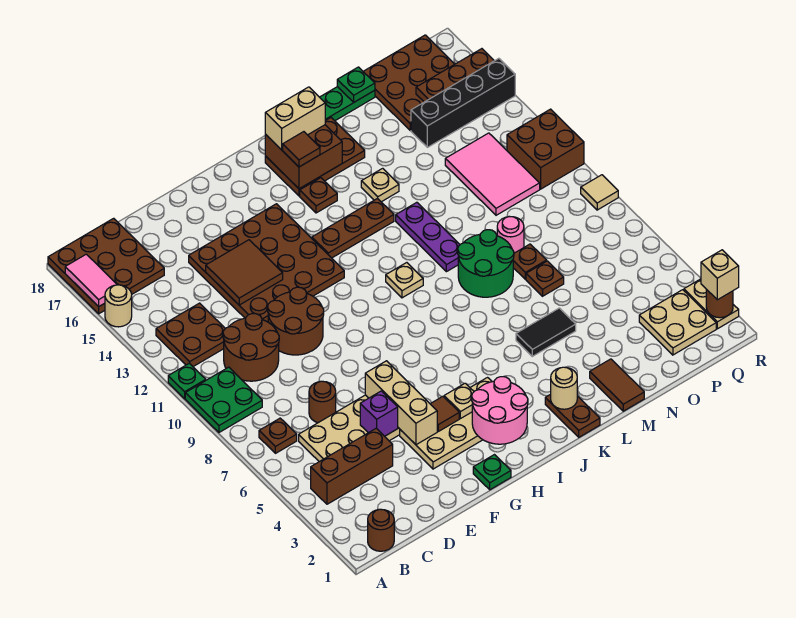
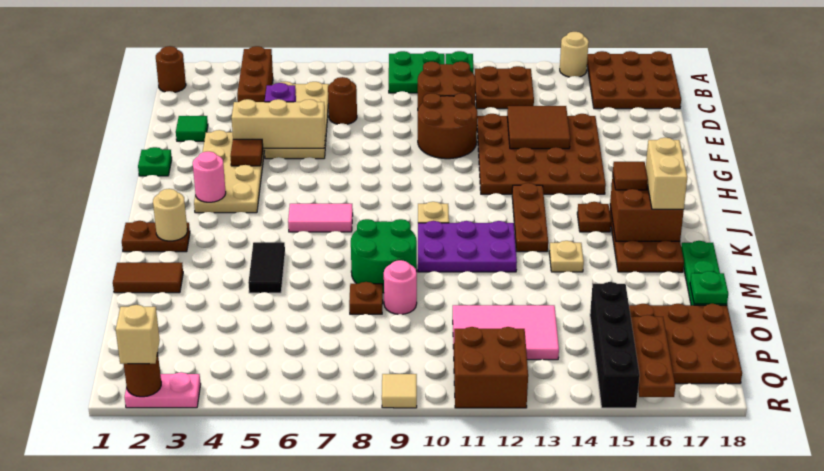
pink 1x2 tile [65,254,117,307] -> pink 1x2 tile moved to [288,204,353,232]
brown 1x1 plate [259,418,297,453] -> none
none -> green 1x1 tile [176,116,208,141]
pink 2x2 round brick [472,377,528,444] -> pink 1x1 round brick [193,151,226,202]
tan 1x1 plate [444,383,474,419] -> none
purple 1x3 plate [396,202,460,272] -> purple 2x3 plate [418,221,517,272]
brown 1x1 plate [526,261,564,296] -> none
tan 2x2 plate [639,290,716,355] -> none
tan 1x2 plate [684,279,739,329] -> pink 1x2 plate [125,372,201,408]

